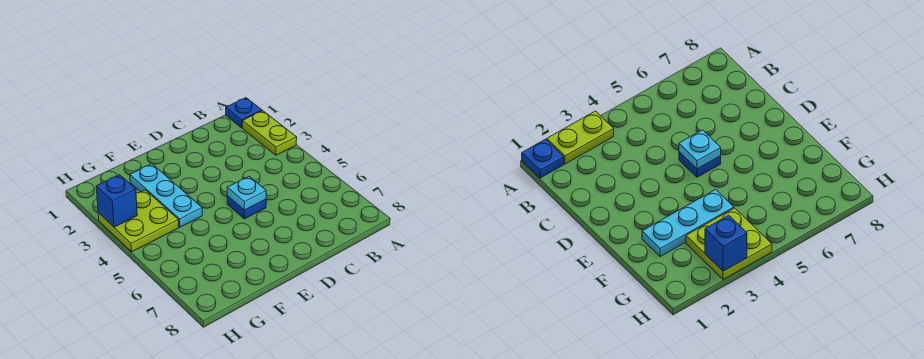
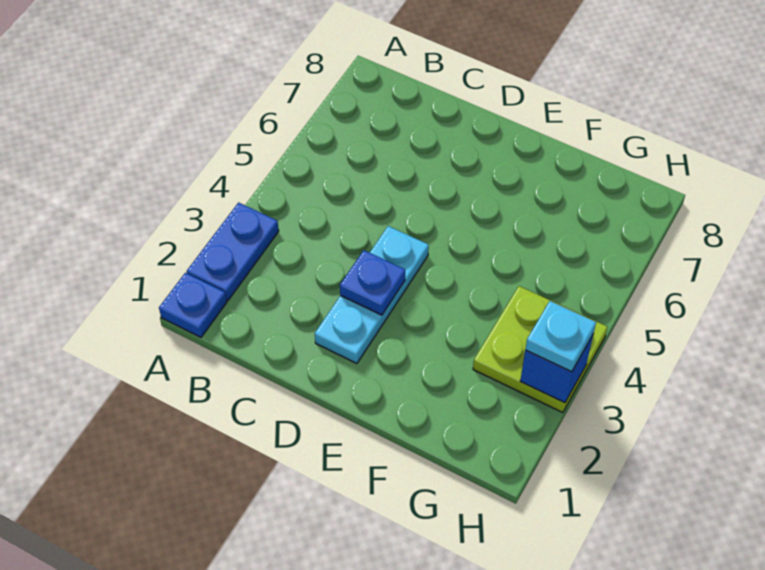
lime 1x2 plate [242,111,297,155] -> blue 1x2 plate [187,203,279,300]
blue 1x1 plate [227,196,266,219] -> blue 1x1 plate moved to [340,250,405,315]
cyan 1x1 plate [227,176,266,210] -> cyan 1x1 plate moved to [525,301,596,372]
cyan 1x3 plate [130,164,202,227] -> cyan 1x3 plate moved to [315,226,429,363]

